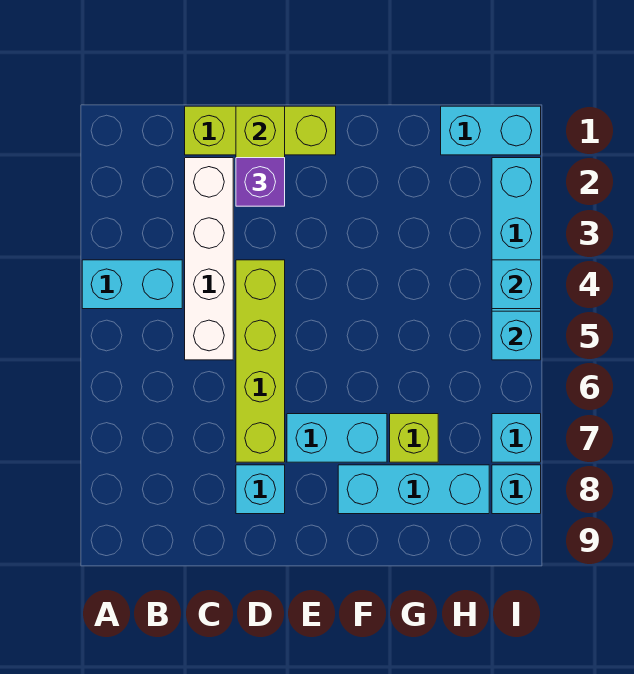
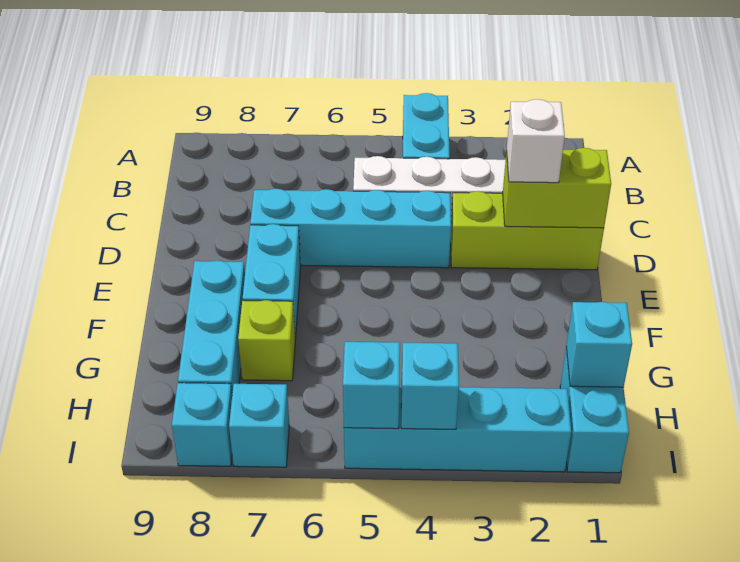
lime 1x3 brick [185,106,336,155] -> lime 1x3 brick turned to [451,191,604,270]
purple 1x1 brick [236,158,285,206] -> white 1x1 brick [507,99,565,183]
lime 1x4 brick [236,260,285,462] -> cyan 1x4 brick [250,189,451,268]
cyan 1x1 brick [236,465,285,514] -> cyan 1x1 brick moved to [566,302,632,387]

